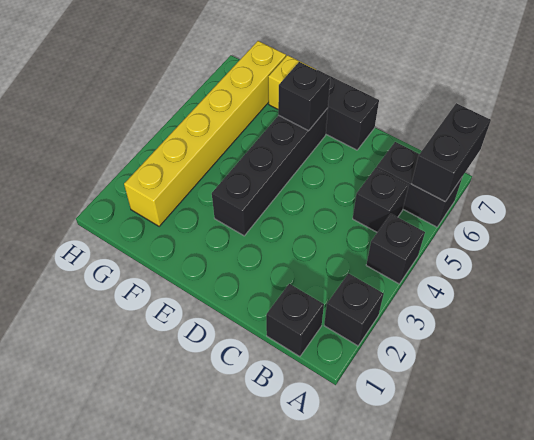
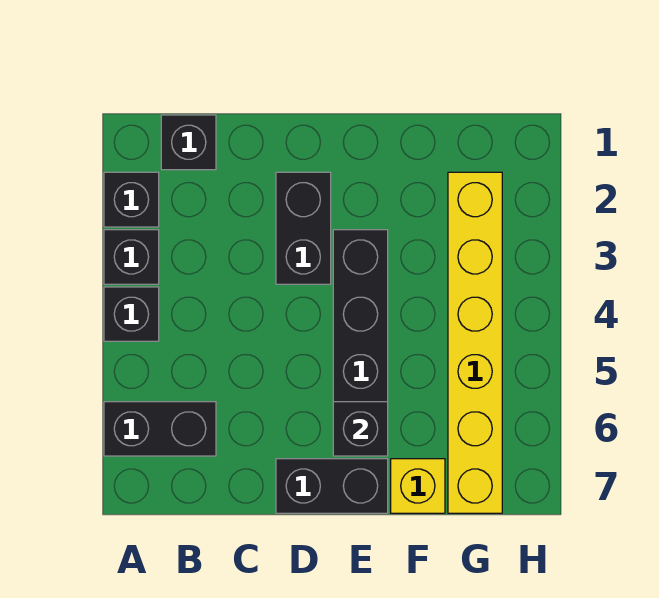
black 1x2 brick [412,103,491,202] -> black 1x2 brick moved to [276,172,331,284]
black 1x1 brick [353,168,408,232] -> black 1x1 brick moved to [104,230,159,284]

